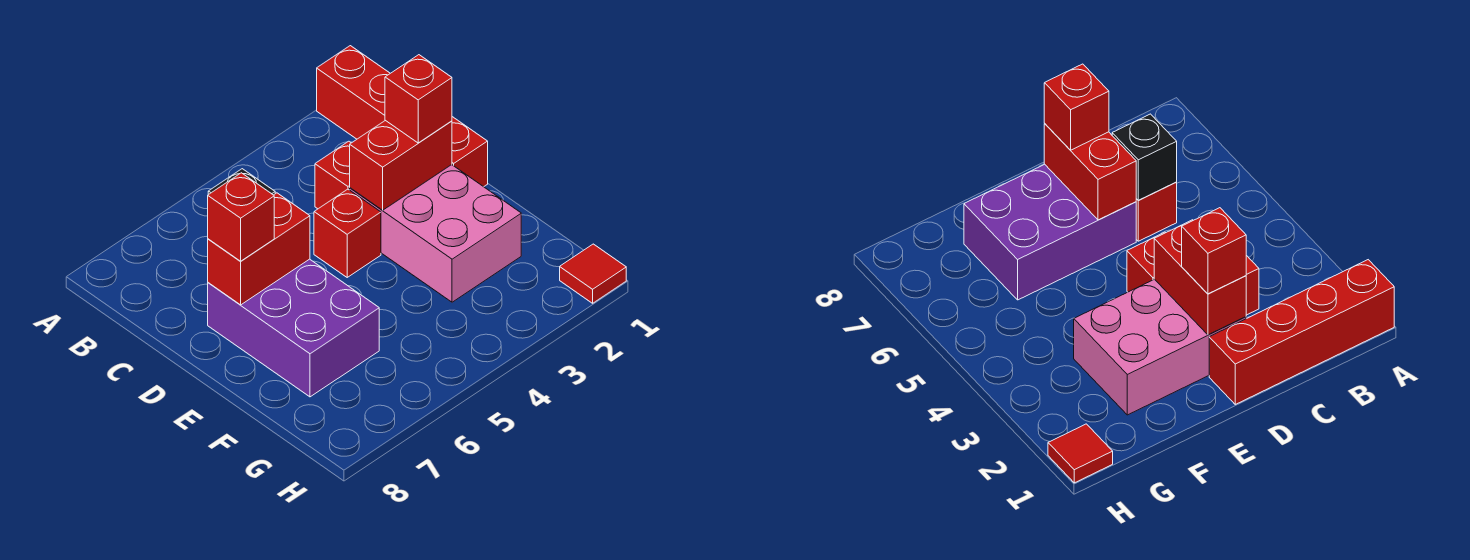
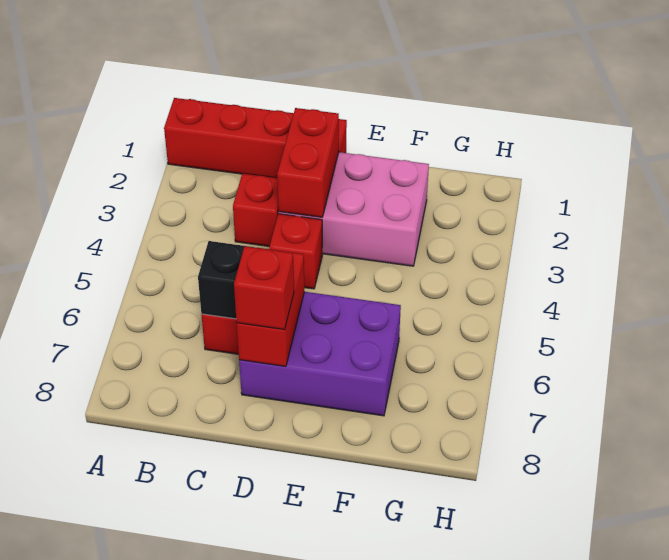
red 1x1 brick [385,55,452,143] -> none
red 1x1 tile [560,244,626,303] -> none

